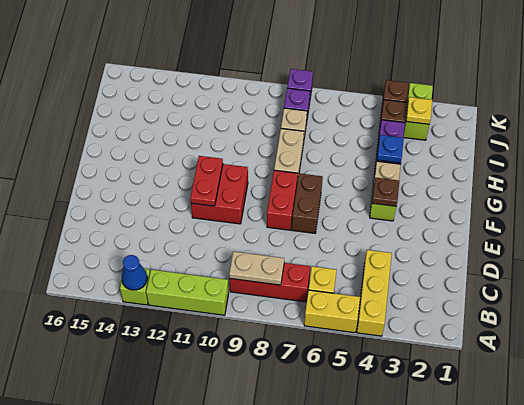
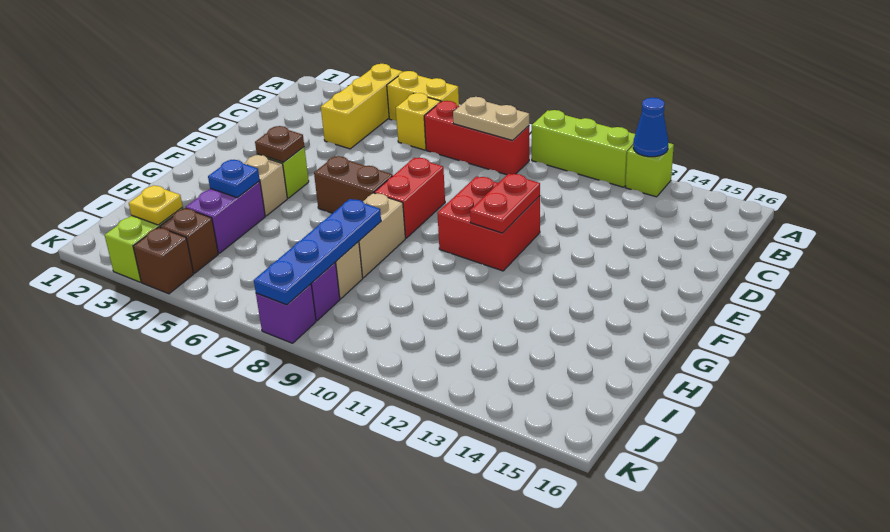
brown 1x2 brick [292,173,323,233] -> brown 1x2 brick turned to [314,156,393,213]
none -> blue 1x4 plate [254,199,381,305]

